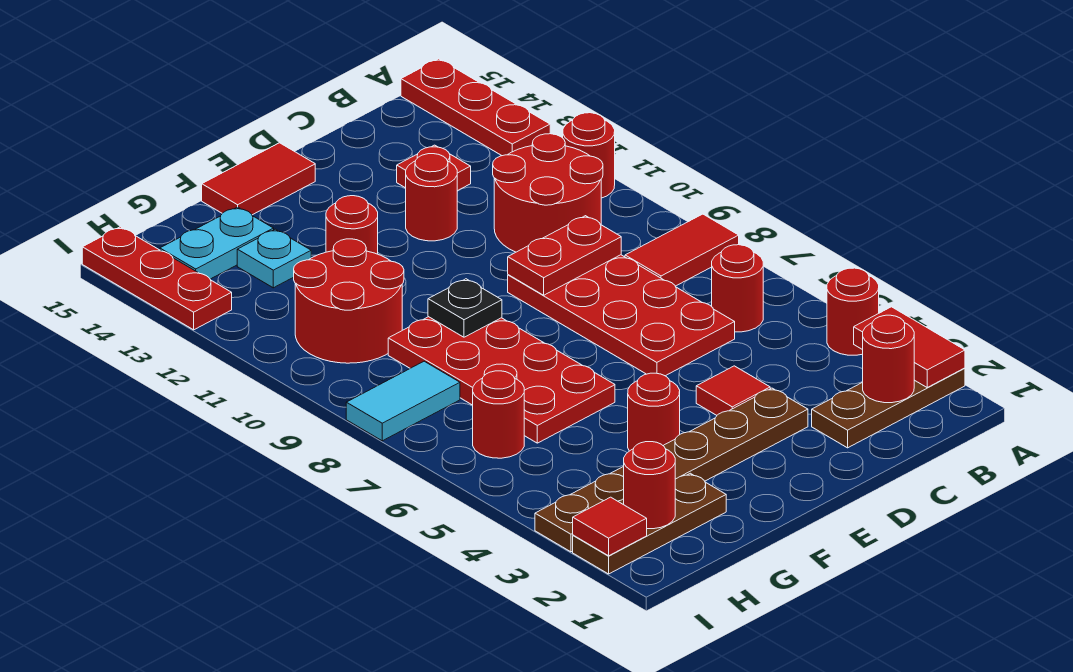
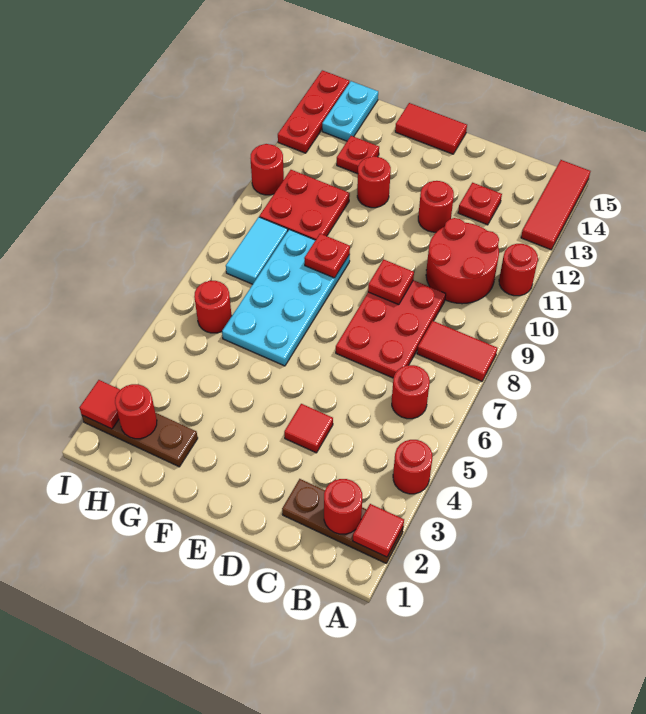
red 1x2 tile [854,307,965,387] -> red 1x1 tile [353,504,404,557]
red 1x3 plate [401,59,550,156] -> red 1x3 tile [521,160,590,250]
red 2x4 plate [508,255,735,376] -> red 2x3 plate [336,280,446,378]
red 1x2 plate [508,216,621,295] -> red 1x1 plate [368,259,414,305]
brown 1x6 plate [535,388,808,552] -> none
red 1x1 round brick [628,373,680,451] -> red 1x1 round brick moved to [250,144,284,195]
red 2x4 plate [388,317,615,443] -> cyan 2x4 plate [222,229,350,366]
black 1x1 plate [428,279,502,337] -> red 1x1 plate [304,234,350,278]
red 2x2 round brick [294,239,404,363] -> red 2x2 plate [259,170,350,240]
cyan 1x1 plate [237,229,311,288] -> red 1x1 plate [337,136,379,174]
cyan 1x2 plate [160,207,274,279] -> cyan 1x2 plate turned to [322,81,378,141]
cyan 1x2 tile [346,361,460,441] -> cyan 1x2 tile turned to [226,217,288,284]

